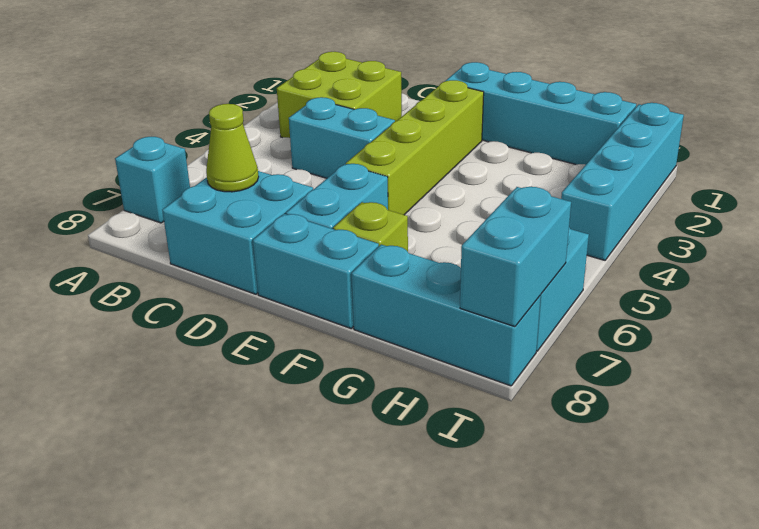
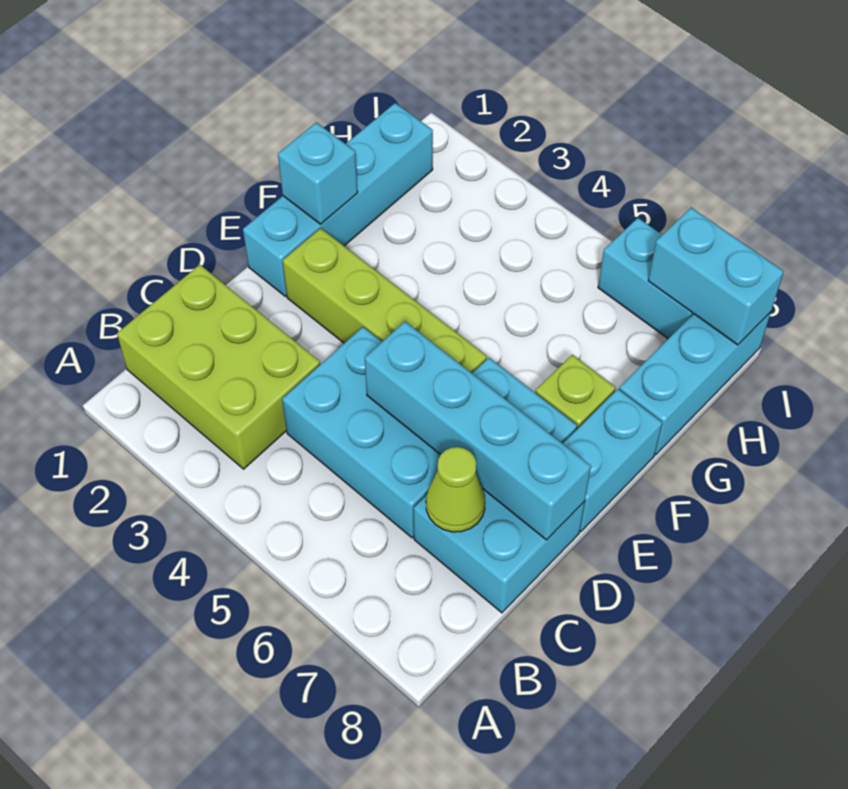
cyan 1x1 brick [115,137,190,223] -> cyan 1x1 brick moved to [278,122,358,224]
lime 2x2 brick [277,52,402,138] -> lime 2x3 brick [117,265,320,469]
cyan 1x2 brick [289,97,395,178] -> cyan 2x3 brick [282,327,440,538]
cyan 1x4 brick [561,103,684,260] -> cyan 1x4 brick moved to [365,322,591,540]

